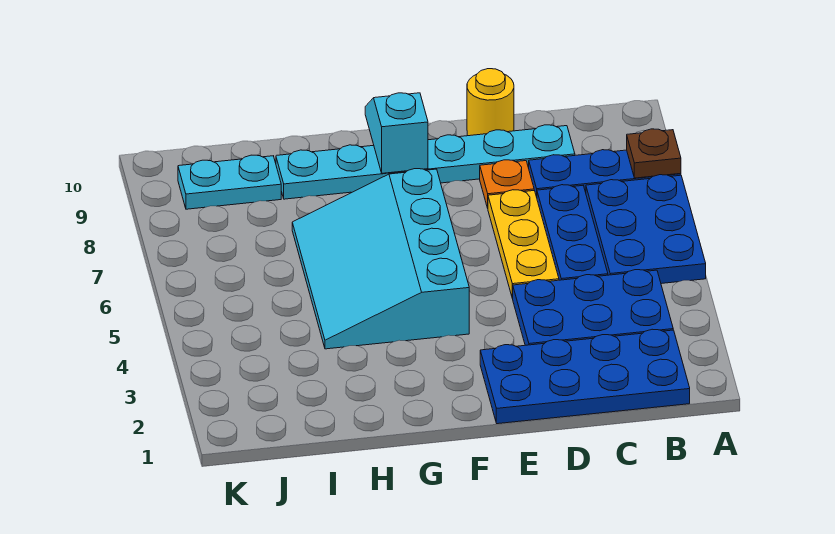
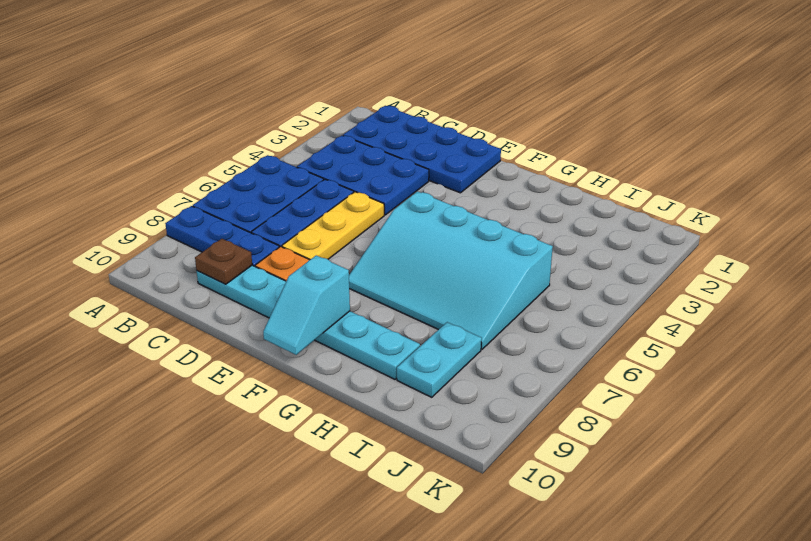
brown 1x1 plate [627,129,681,178] -> brown 1x1 plate moved to [195,239,252,284]
yellow 1x1 round brick [467,69,514,136] -> none
cyan 3x4 slope [292,169,469,349] -> cyan 3x4 slope turned to [349,191,553,349]
cyan 1x2 plate [178,155,281,209] -> cyan 1x2 plate turned to [397,322,482,397]

